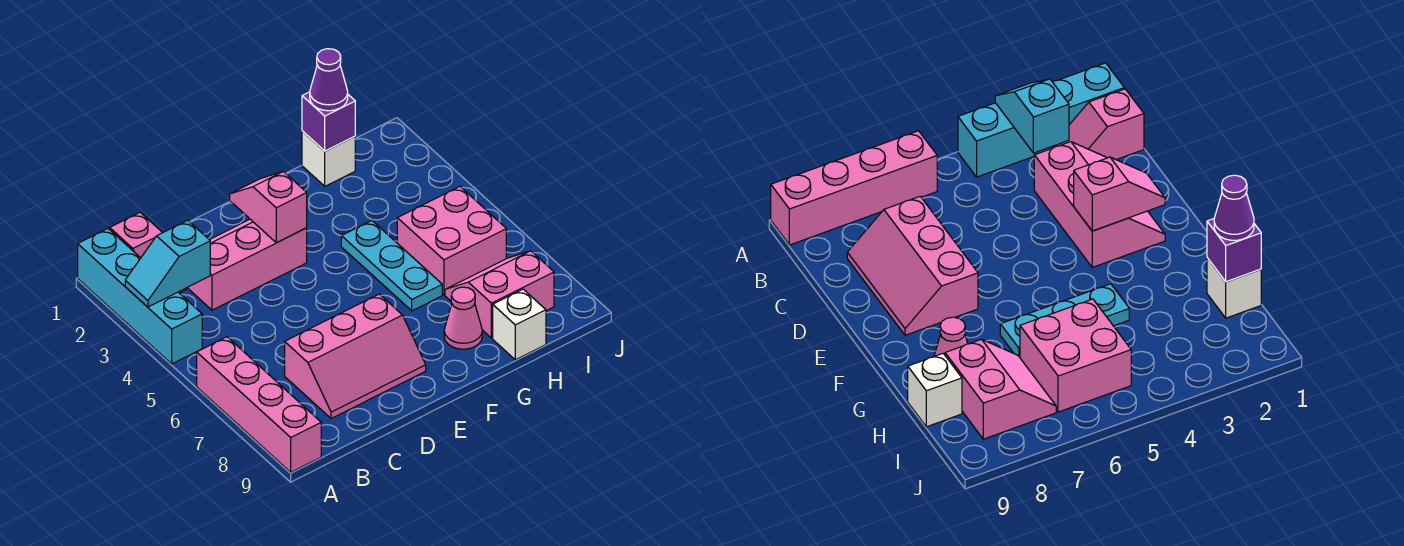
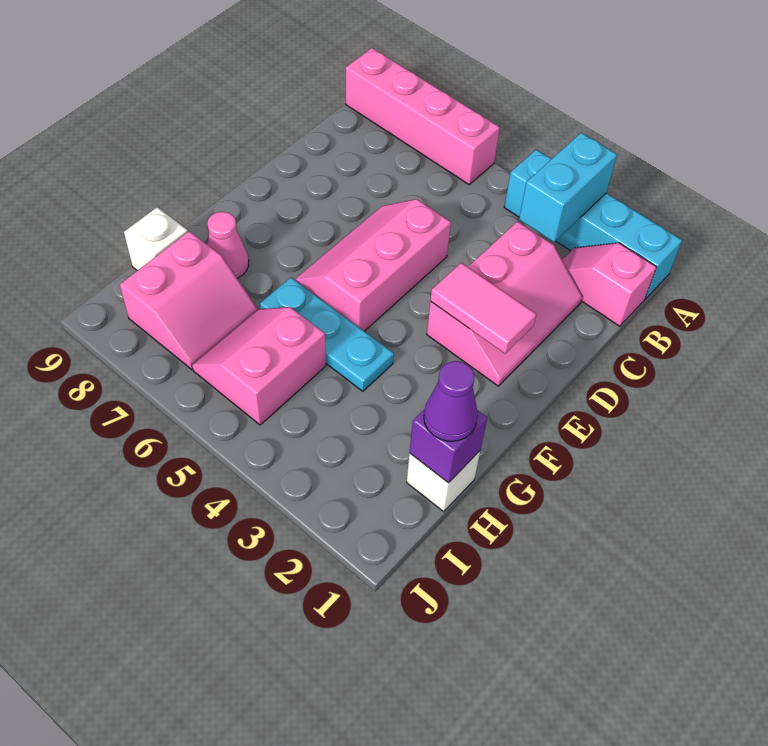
cyan 1x2 slope [125,220,210,307] -> cyan 1x2 brick [519,133,617,242]
pink 2x3 slope [285,294,426,419] -> pink 2x3 slope moved to [294,199,451,331]
pink 1x2 slope [230,171,307,243] -> pink 1x2 tile [430,263,537,354]
pink 2x2 brick [397,187,506,295] -> pink 2x2 slope [192,307,326,425]

